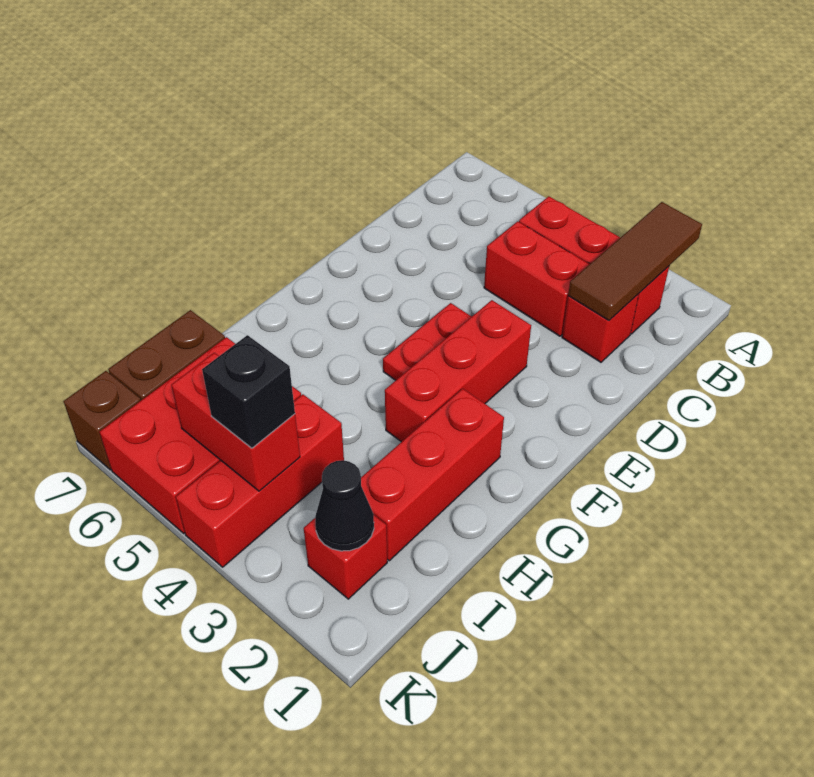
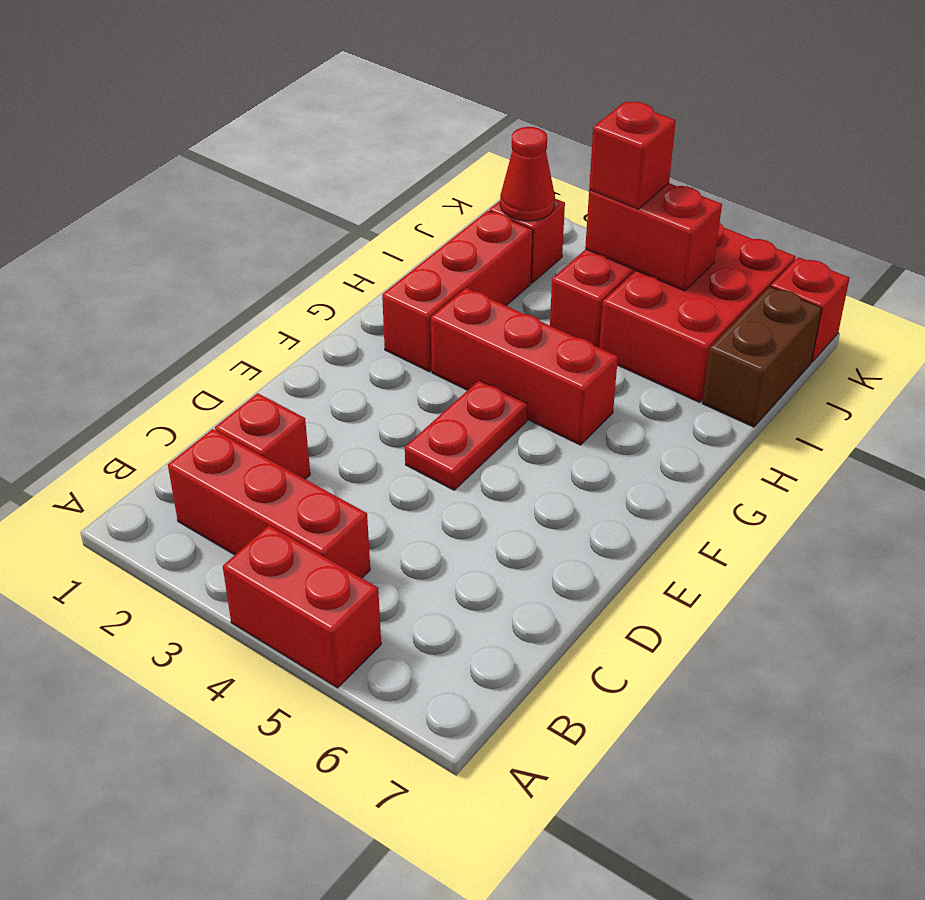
brown 1x3 tile [568,202,702,320] -> none
red 1x2 brick [484,221,590,336] -> red 1x2 brick moved to [223,526,381,688]
red 1x3 brick [385,300,531,442] -> red 1x3 brick turned to [431,288,618,445]
black 1x1 cone [315,460,374,551] -> red 1x1 cone [500,127,555,221]
black 1x1 brick [202,335,295,448] -> red 1x1 brick [589,101,676,209]
brown 1x1 brick [64,371,141,470] -> red 1x1 brick [771,257,850,362]

